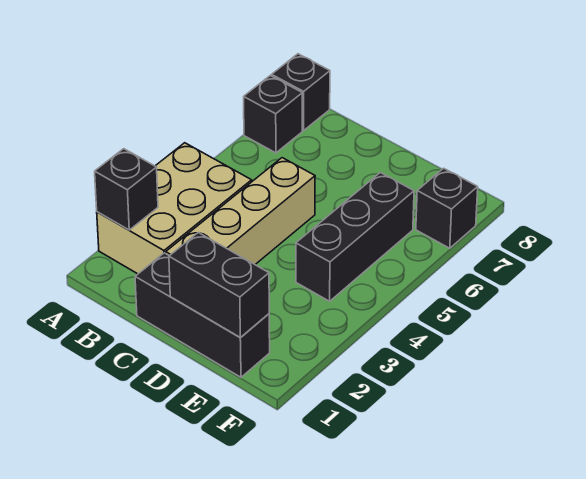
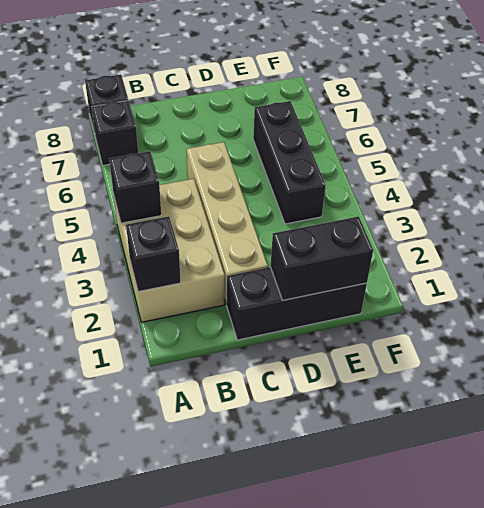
black 1x1 brick [416,168,478,248] -> black 1x1 brick moved to [109,151,161,223]

